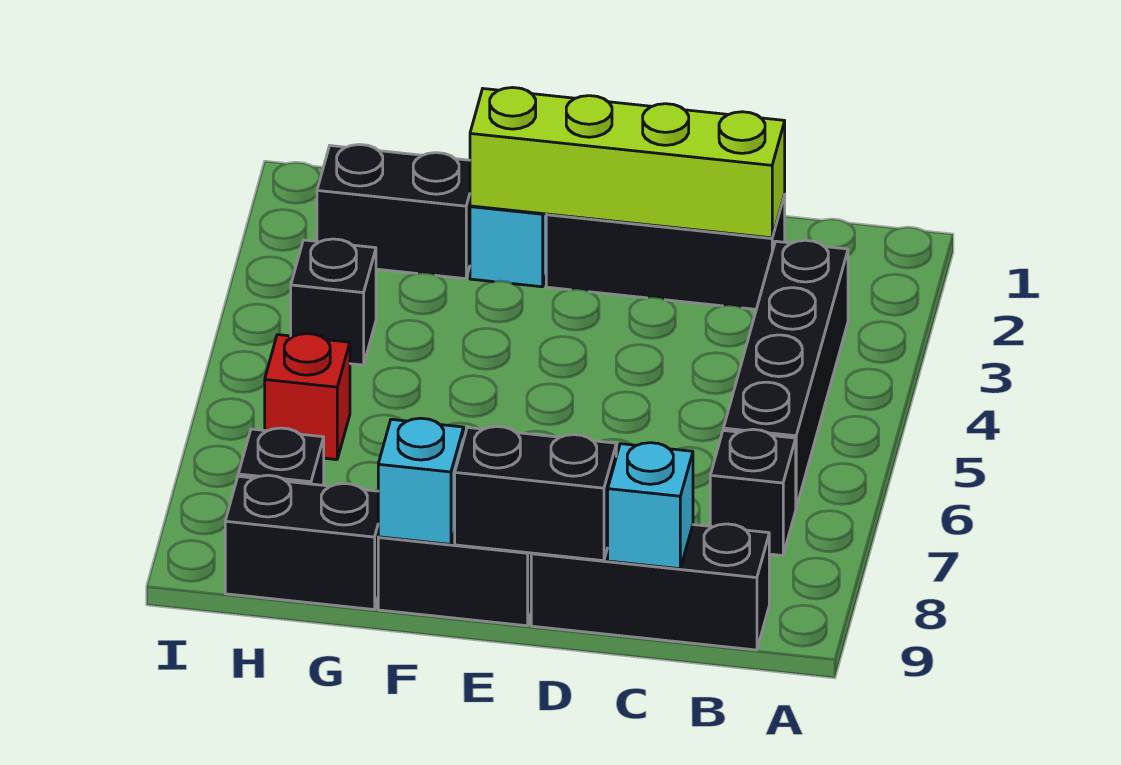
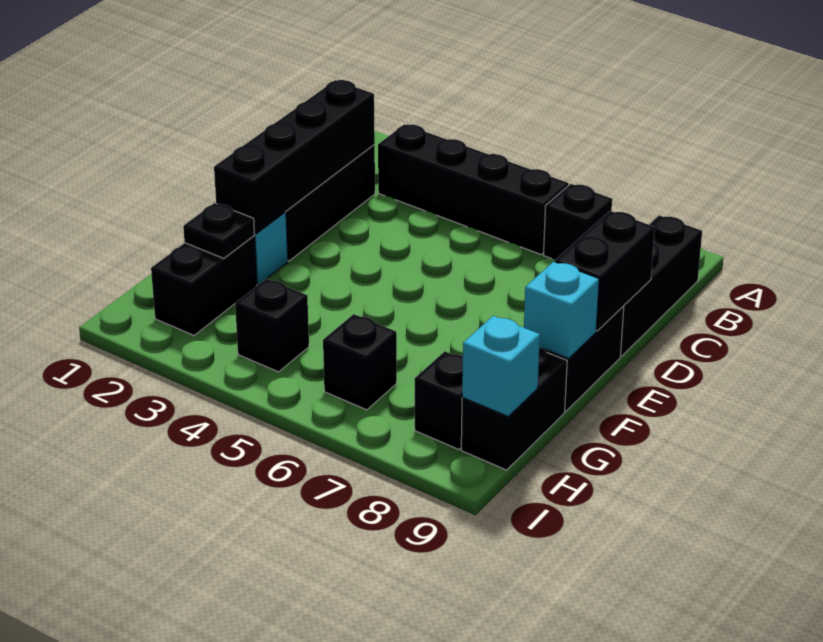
lime 1x4 brick [470,88,785,238] -> black 1x4 brick [214,80,375,234]
cyan 1x1 brick [608,443,693,569] -> cyan 1x1 brick moved to [462,316,540,417]
none -> black 1x1 plate [183,203,255,258]
red 1x1 brick [265,334,350,460] -> black 1x1 brick [323,314,397,410]

